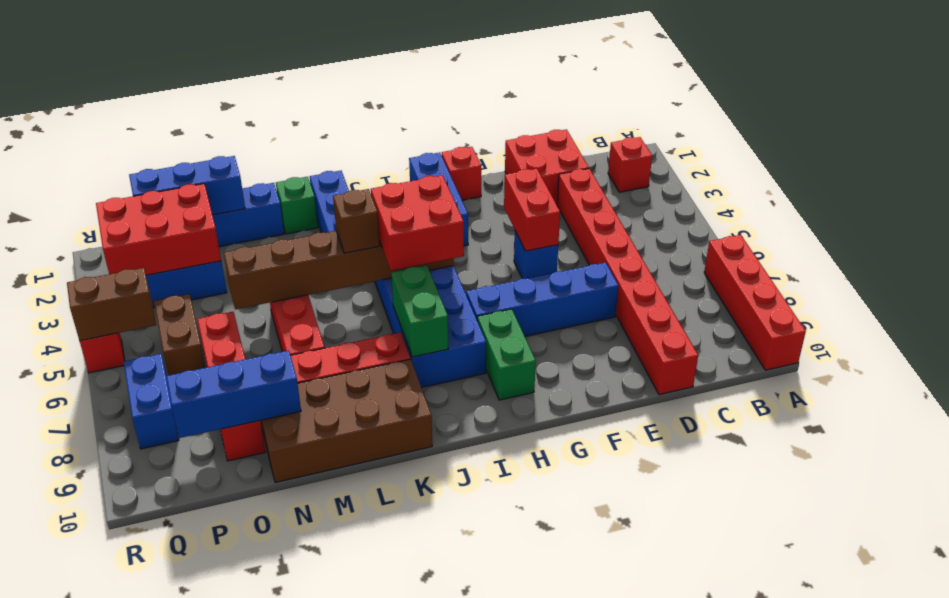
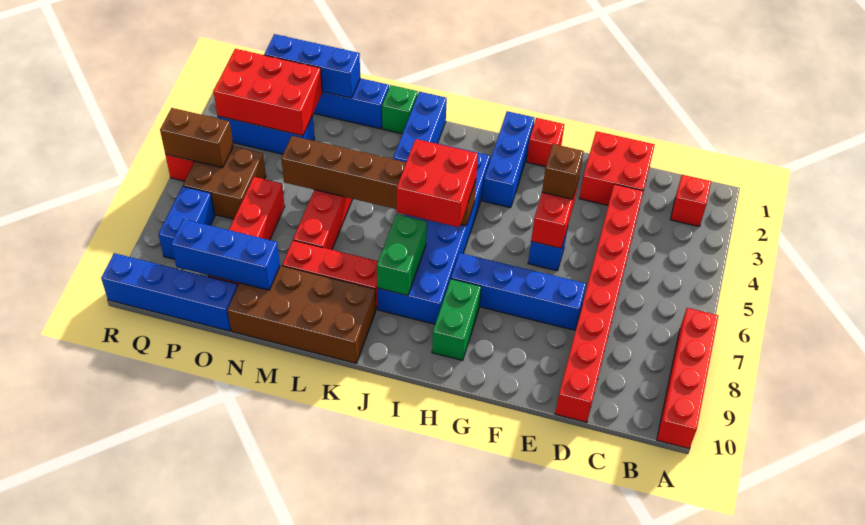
brown 1x1 brick [333,189,380,253] -> brown 1x1 brick moved to [542,144,583,199]
none -> blue 1x4 brick [101,253,238,331]
brown 1x2 brick [154,294,205,375] -> brown 2x2 brick [183,146,266,219]

